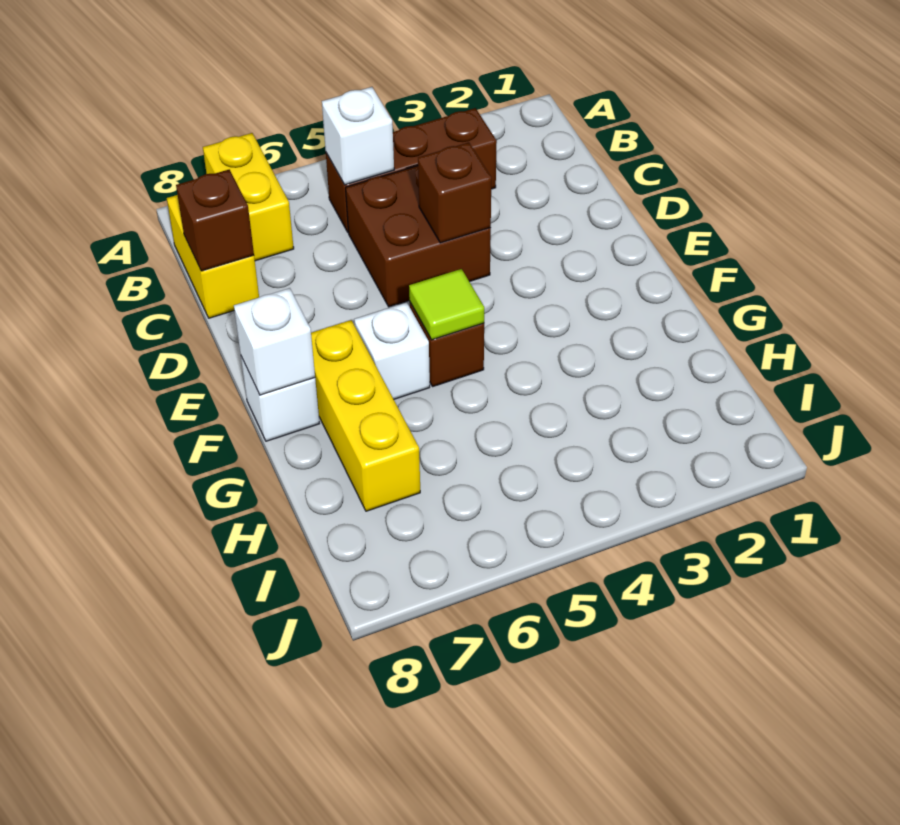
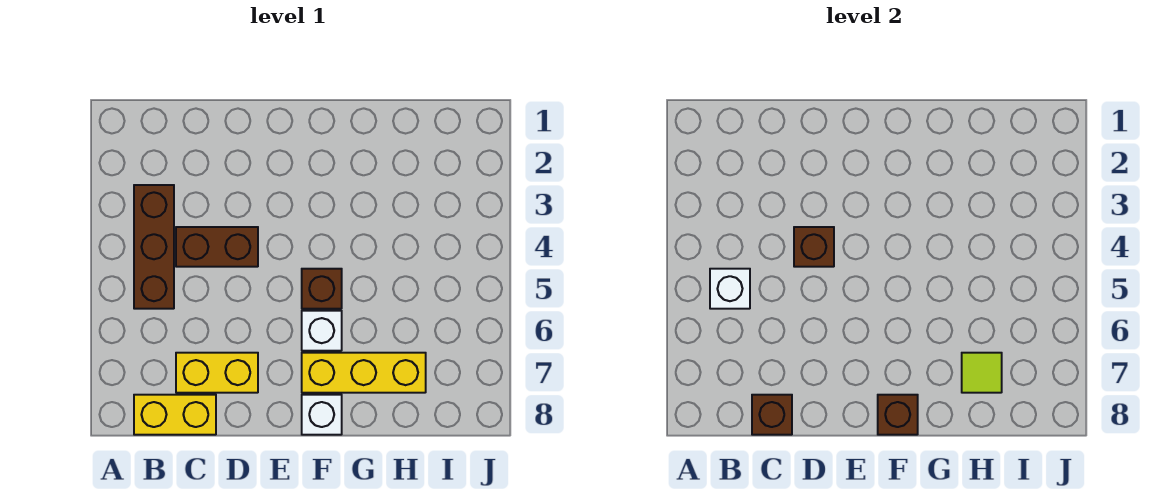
yellow 1x2 brick [203,133,294,261] -> yellow 1x2 brick moved to [176,353,258,393]
brown 2x2 brick [346,166,491,307] -> brown 1x2 brick [176,227,258,267]
lime 1x1 tile [409,269,484,340] -> lime 1x1 tile moved to [962,353,1002,393]
white 1x1 brick [234,288,315,395] -> brown 1x1 brick [878,395,918,435]

